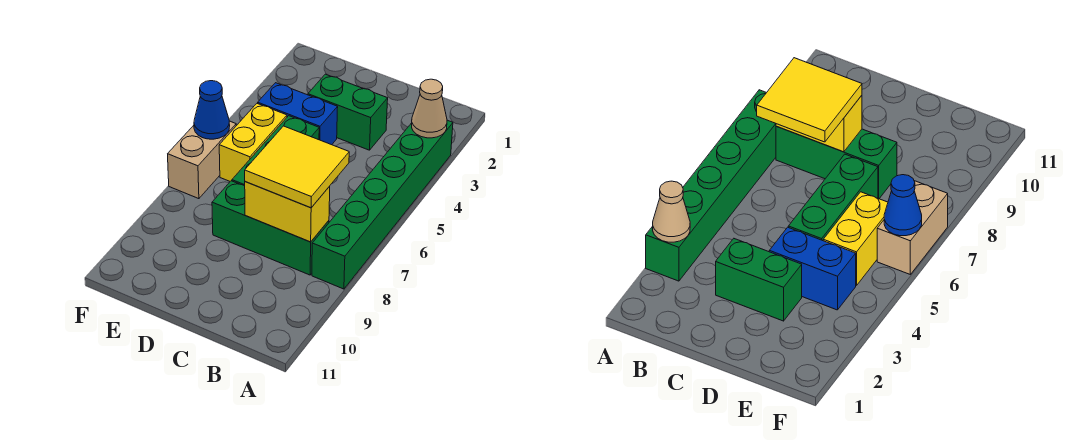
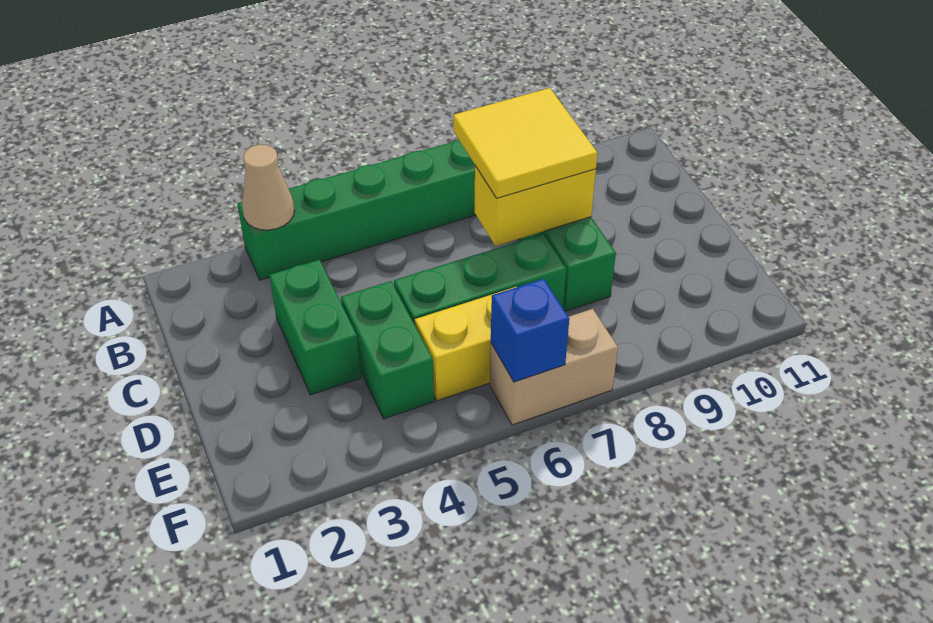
yellow 1x2 brick [245,181,330,242] -> yellow 1x2 brick turned to [475,166,596,246]
blue 1x2 brick [258,83,338,145] -> green 1x2 brick [341,281,434,419]
blue 1x1 cone [194,81,230,139] -> blue 1x1 brick [491,279,569,382]

